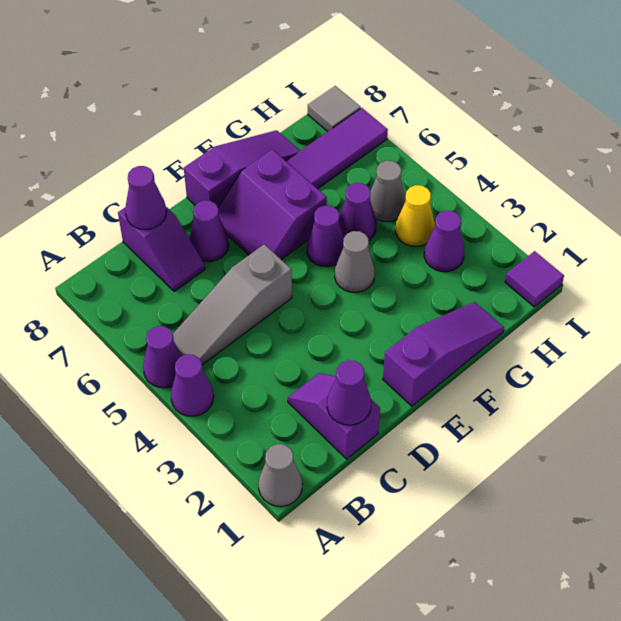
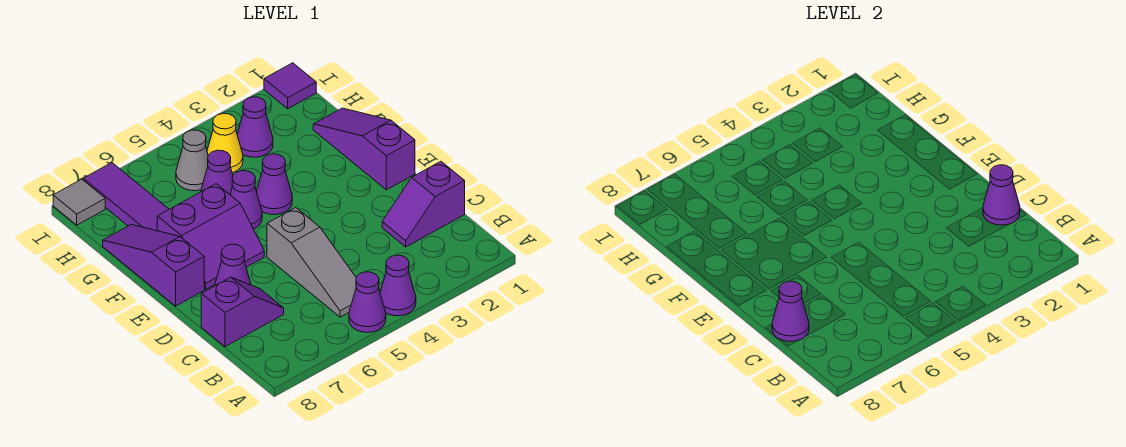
grey 1x1 cone [258,444,302,506] -> none
grey 1x1 cone [335,231,375,292] -> purple 1x1 cone [256,154,292,215]

